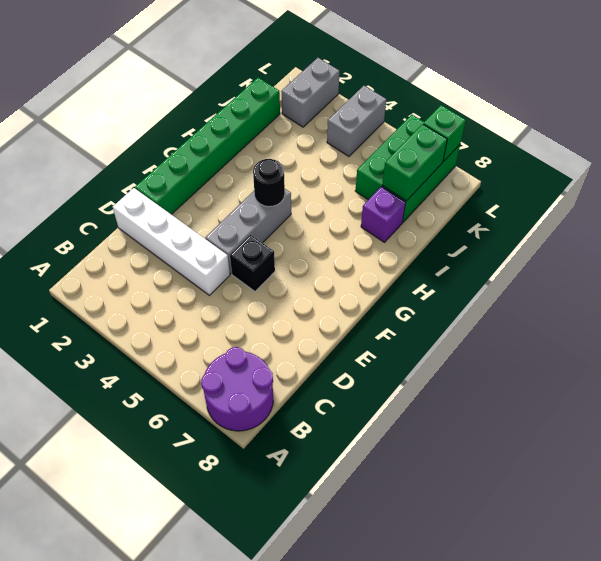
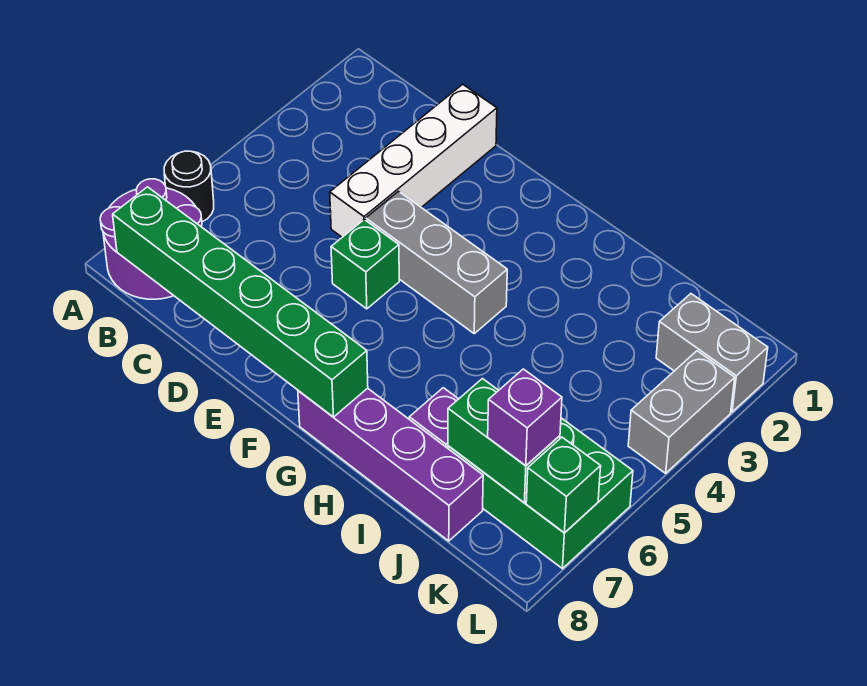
green 1x6 brick [135,78,280,214] -> green 1x6 brick moved to [113,187,368,417]
black 1x1 brick [230,235,275,291] -> green 1x1 brick [331,220,399,309]
black 1x1 round brick [253,159,285,207] -> black 1x1 round brick moved to [164,151,214,222]
none -> purple 1x4 brick [298,388,483,541]
grey 1x2 brick [327,86,386,156] -> grey 1x2 brick turned to [628,351,735,473]
none -> purple 1x1 brick [488,369,562,466]

